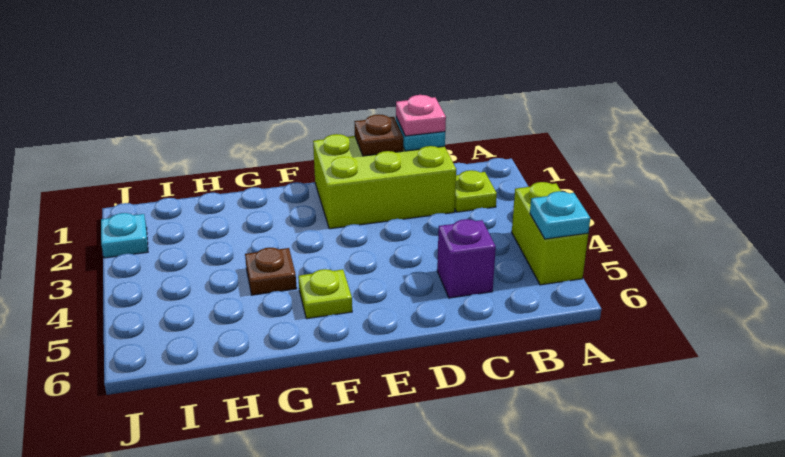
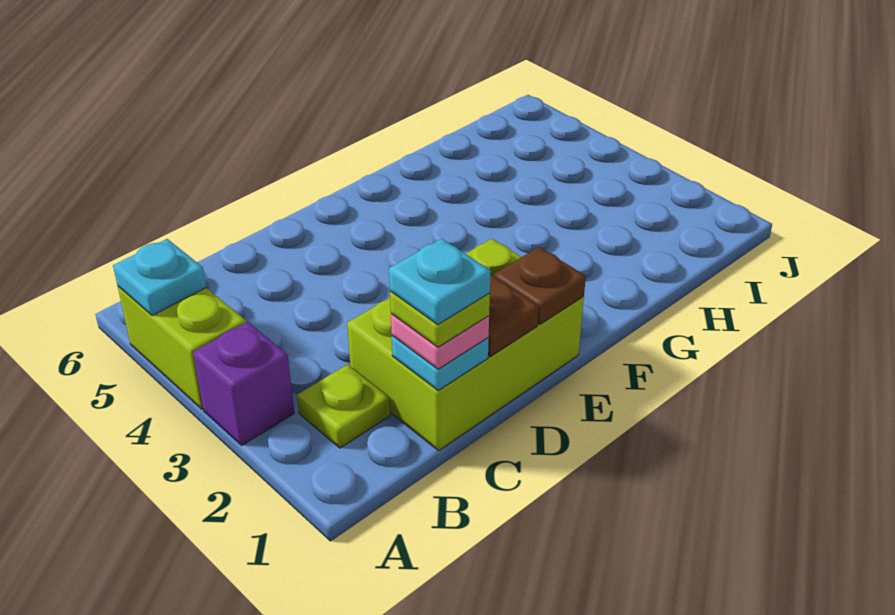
purple 1x1 brick [437,219,496,298] -> purple 1x1 brick moved to [193,322,294,445]
lime 1x1 plate [298,269,352,319] -> lime 1x1 plate moved to [390,291,490,347]
brown 1x1 plate [245,248,297,295] -> brown 1x1 plate moved to [494,247,586,325]
cyan 1x1 plate [101,213,148,258] -> cyan 1x1 plate moved to [389,239,491,324]

